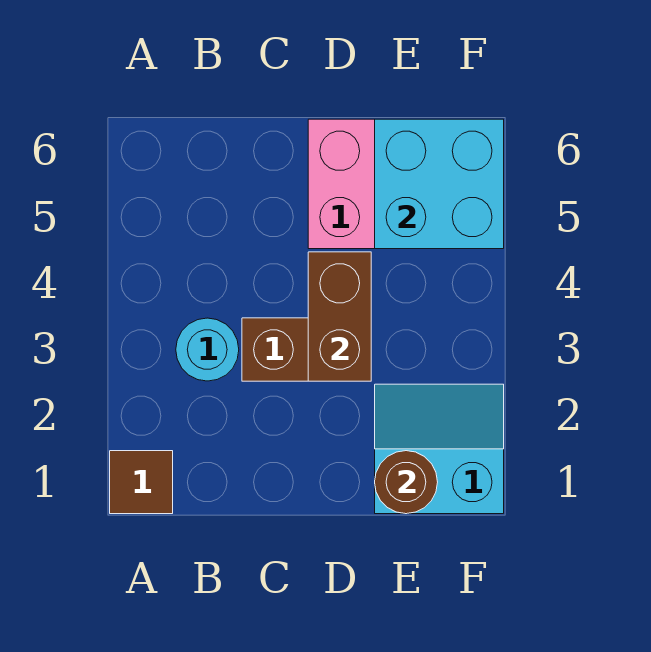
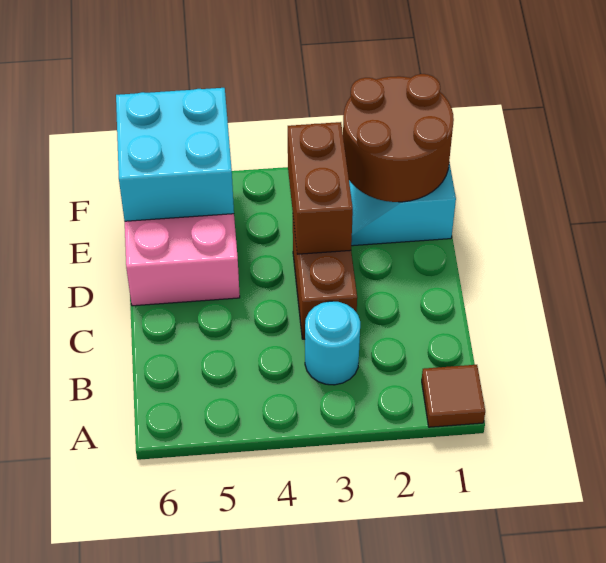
brown 1x2 brick [308,252,371,381] -> brown 1x2 brick turned to [288,122,353,254]
brown 1x1 round brick [375,451,438,514] -> brown 2x2 round brick [343,74,454,202]

